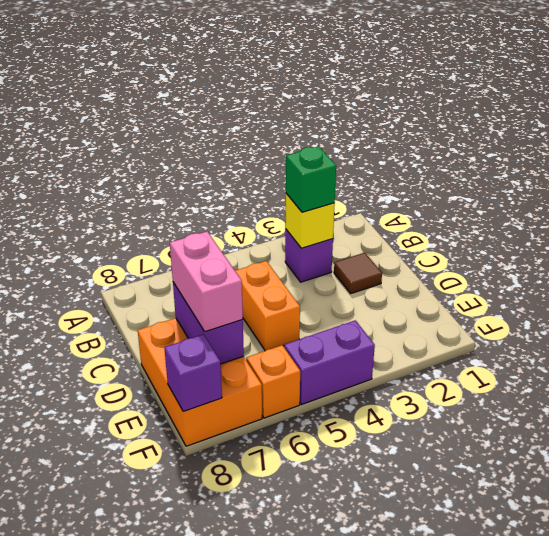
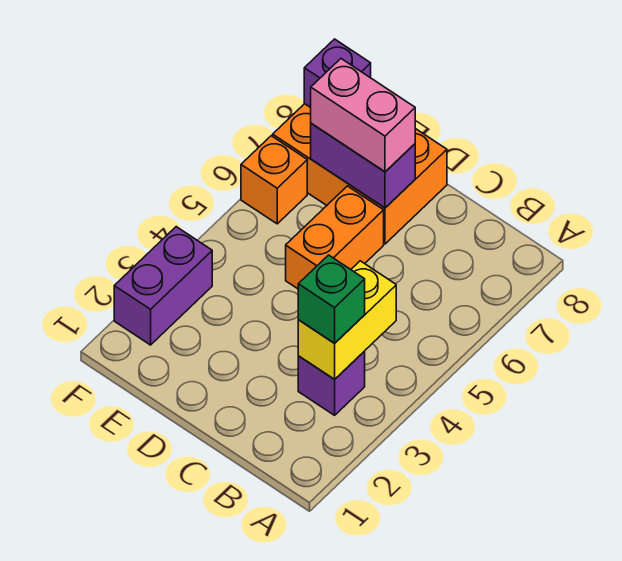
yellow 1x1 brick [285,194,335,248] -> yellow 1x2 brick [298,261,396,379]
brown 1x1 tile [334,253,382,293] -> none
orange 1x2 brick [235,261,300,351] -> orange 1x2 brick turned to [286,186,384,289]
purple 1x2 brick [284,320,375,405] -> purple 1x2 brick moved to [114,227,212,345]

